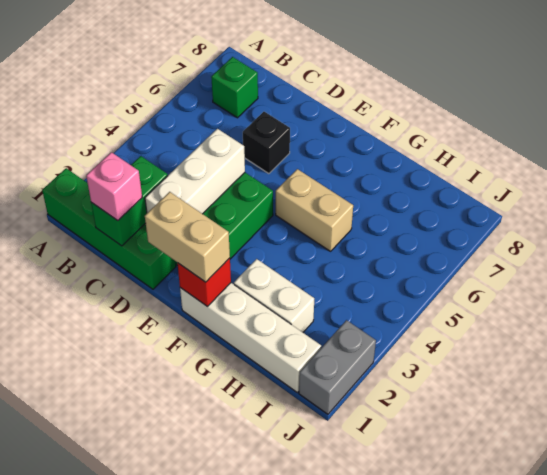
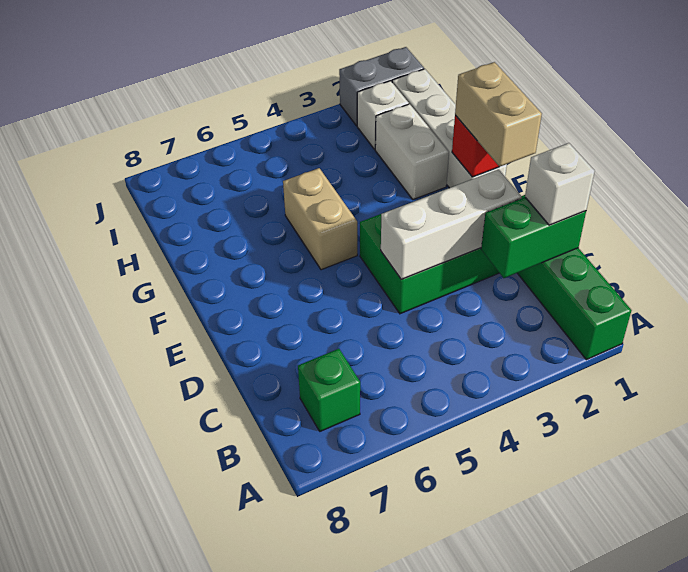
pink 1x1 brick [86,152,142,221] -> white 1x1 brick [525,143,595,225]
black 1x1 brick [243,112,290,174] -> none
none -> white 1x1 brick [357,81,409,149]

